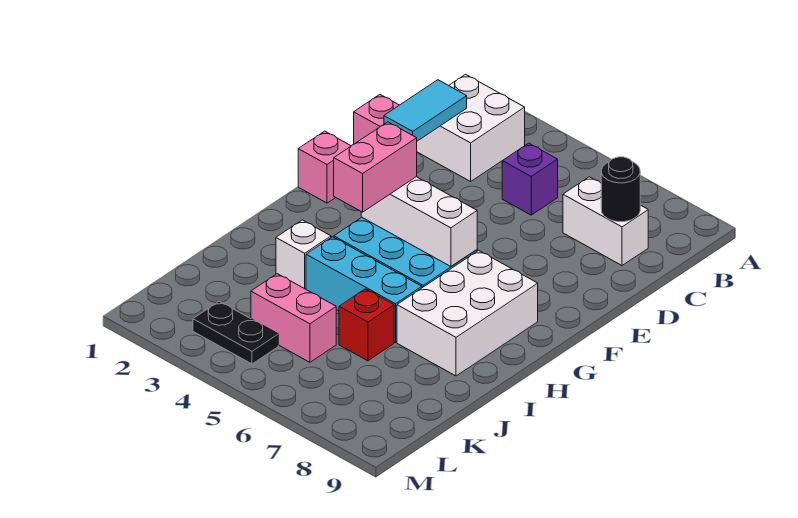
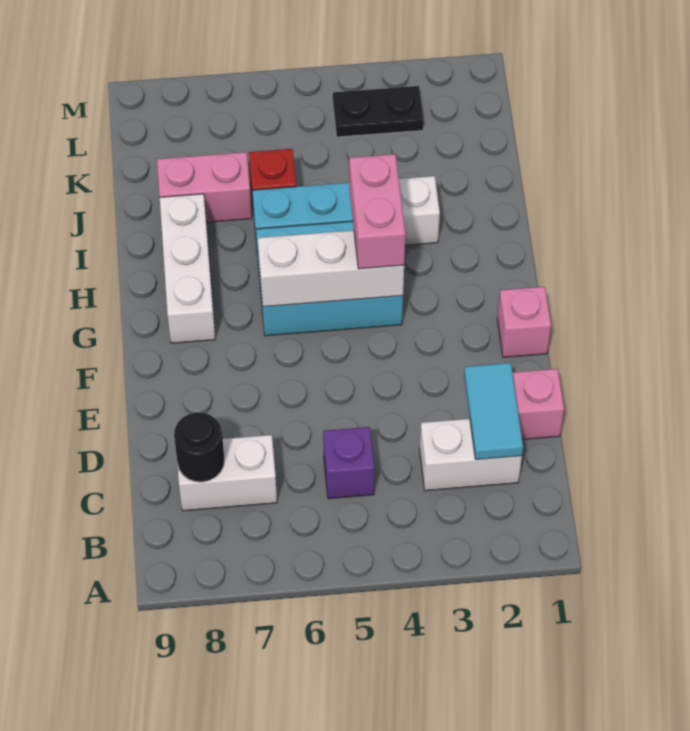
white 2x2 brick [417,74,525,181] -> white 1x2 brick [420,419,522,491]
white 2x3 brick [397,250,538,376] -> white 1x3 brick [160,194,215,343]
pink 1x2 brick [251,274,336,362] -> pink 1x2 brick moved to [157,152,252,222]

